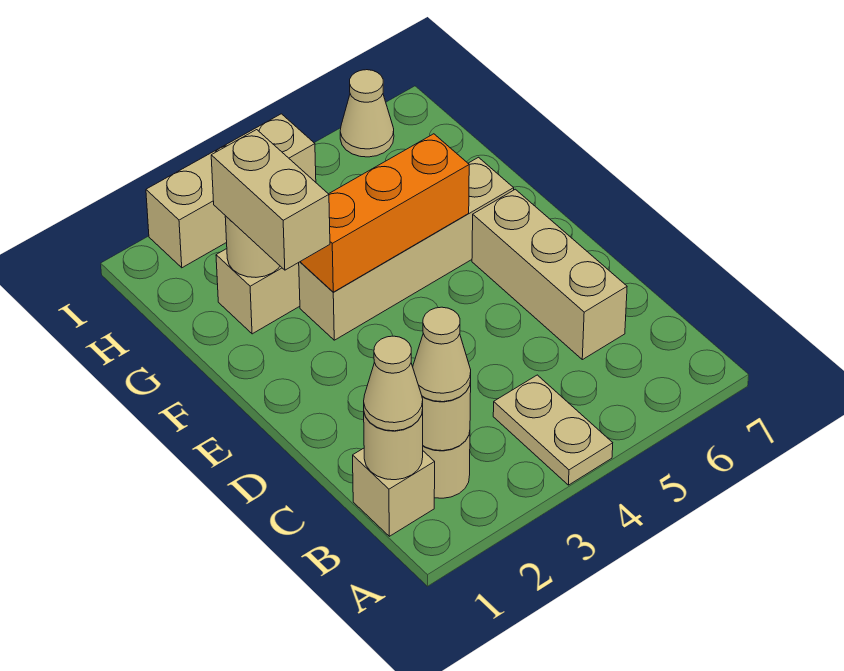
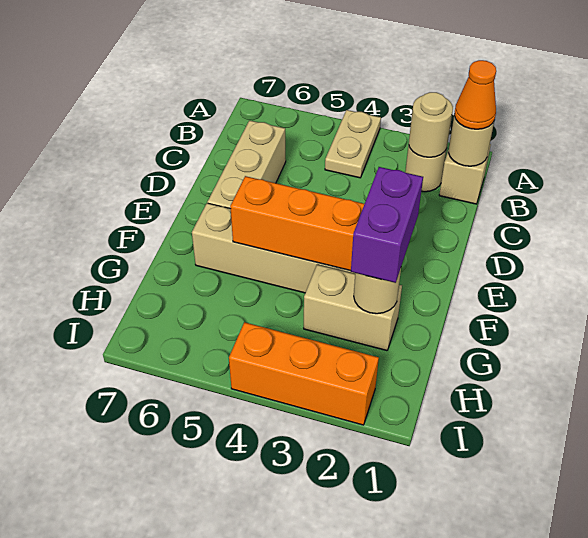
tan 1x1 cone [364,336,423,431] -> orange 1x1 cone [454,60,496,129]
tan 1x1 cone [413,307,471,402] -> none
tan 1x2 brick [211,130,330,270] -> purple 1x2 brick [351,167,423,283]
tan 1x3 brick [146,114,316,268] -> orange 1x3 brick [229,322,379,425]
tan 1x1 cone [340,70,394,157] -> none

